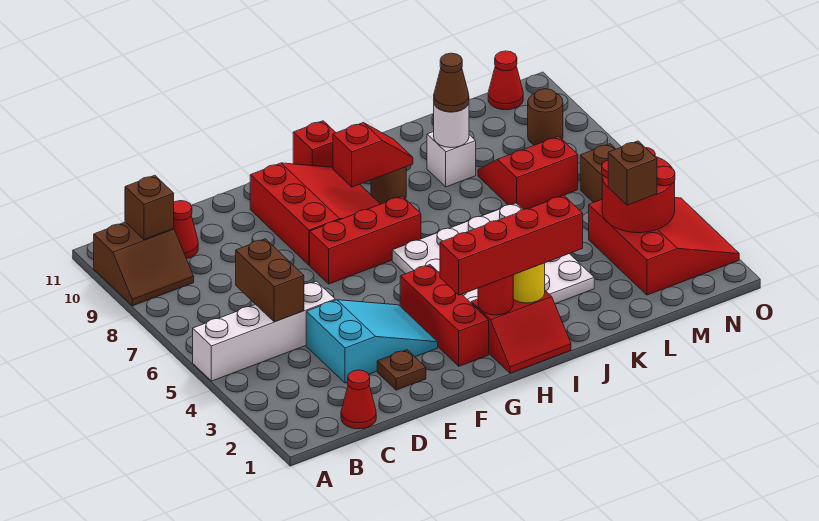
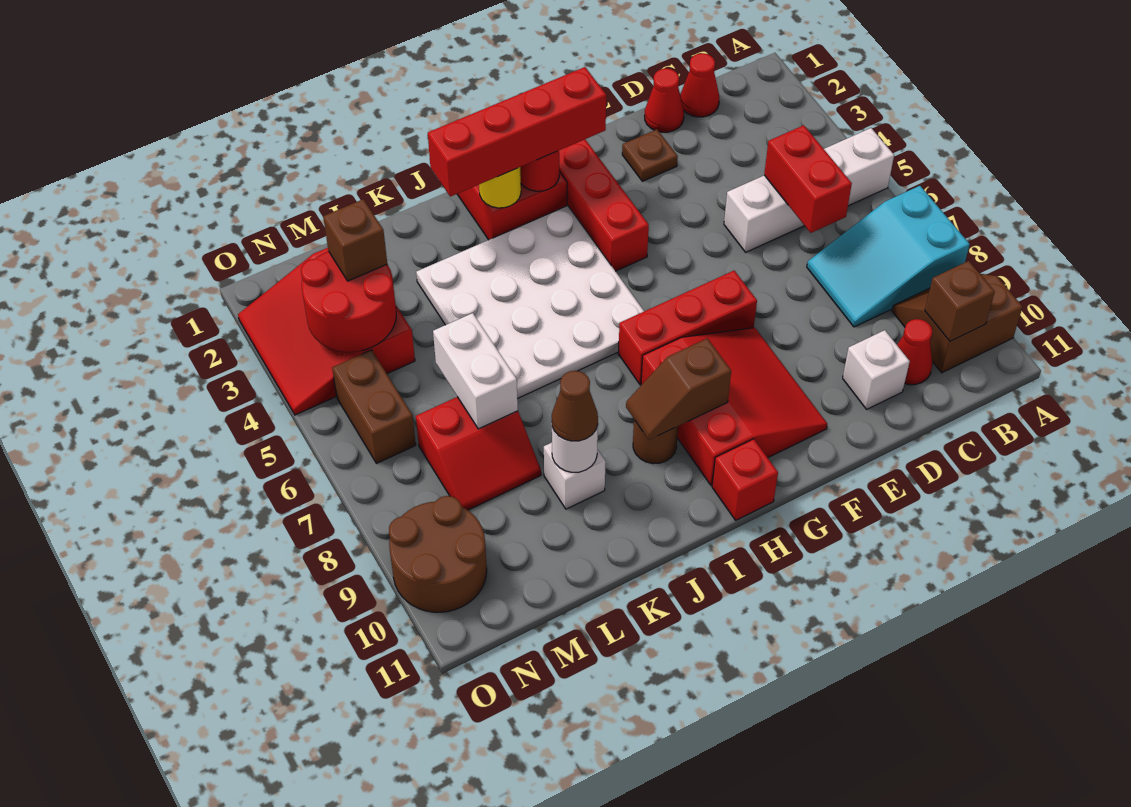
brown 1x2 brick [236,239,304,322] -> red 1x2 brick [764,125,852,233]
cyan 2x3 slope [306,300,438,383] -> cyan 2x3 slope moved to [807,186,970,327]
none -> white 1x1 brick [843,330,910,409]
red 3x3 slope [250,163,380,265] -> red 3x3 slope turned to [641,328,827,485]
red 1x2 slope [333,123,413,187] -> brown 1x2 slope [626,338,731,440]
none -> white 1x2 brick [433,313,518,429]
brown 1x1 round brick [528,89,563,145] -> brown 2x2 round brick [389,496,487,612]
red 1x1 cone [488,51,523,110] -> red 1x1 cone moved to [645,68,684,132]

